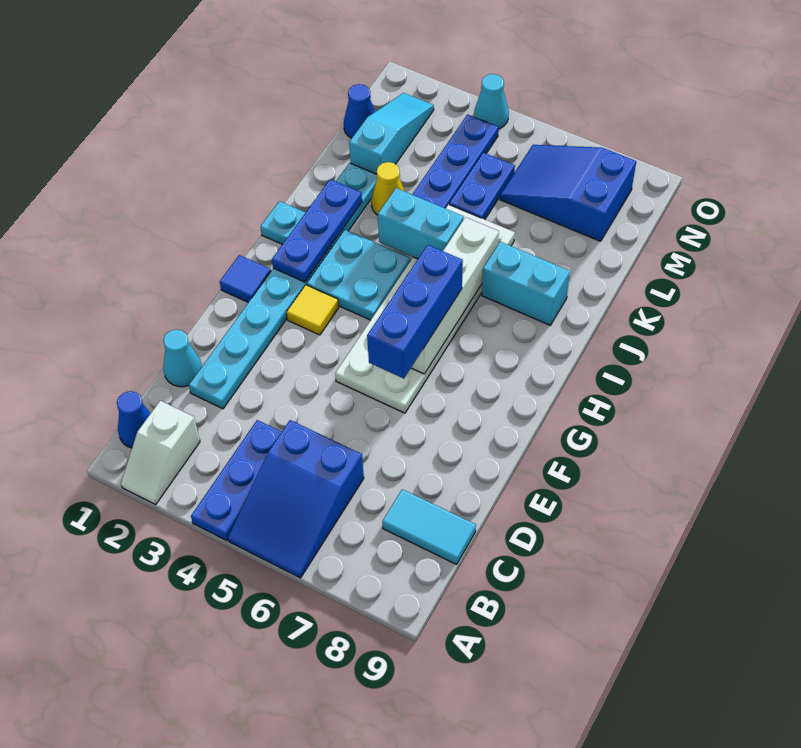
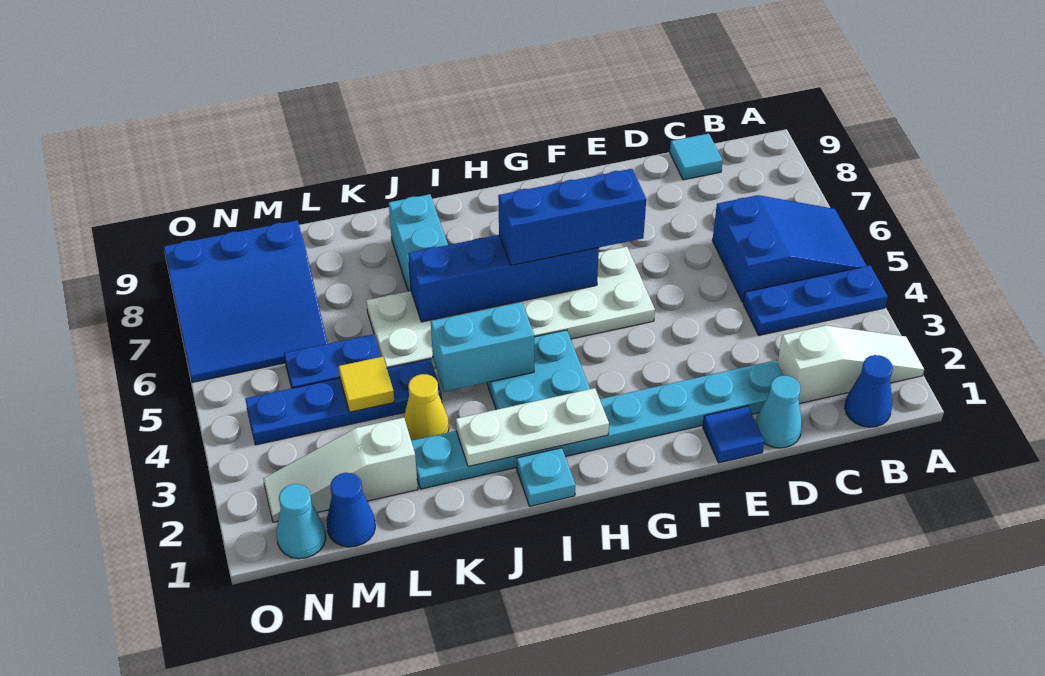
white 1x2 slope [121,401,200,504] -> white 1x3 slope [777,325,924,404]
cyan 1x2 tile [382,489,476,564] -> cyan 1x1 tile [670,134,723,180]
blue 1x1 tile [220,255,271,302] -> blue 1x1 tile moved to [703,406,764,463]
yellow 1x1 tile [287,285,339,335] -> yellow 1x1 tile moved to [338,357,394,412]
white 1x4 brick [411,217,499,374] -> blue 1x4 brick [408,235,599,322]
blue 1x3 plate [272,179,362,282] -> white 1x3 plate [456,388,609,467]
cyan 1x2 brick [378,188,464,259] -> cyan 1x2 brick turned to [431,302,534,392]
cyan 1x3 slope [349,93,434,174] -> white 1x3 slope [263,418,418,522]
blue 2x3 slope [500,145,636,241] -> blue 3x3 slope [164,220,327,382]
cyan 1x1 cone [474,74,509,129] -> cyan 1x1 cone moved to [277,484,326,559]

